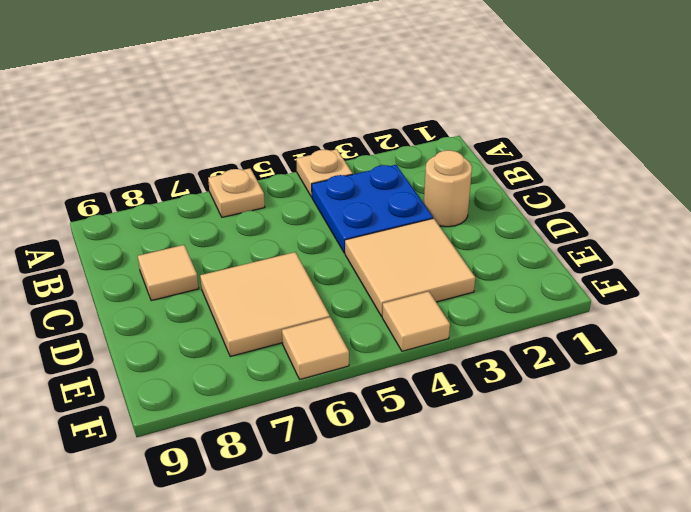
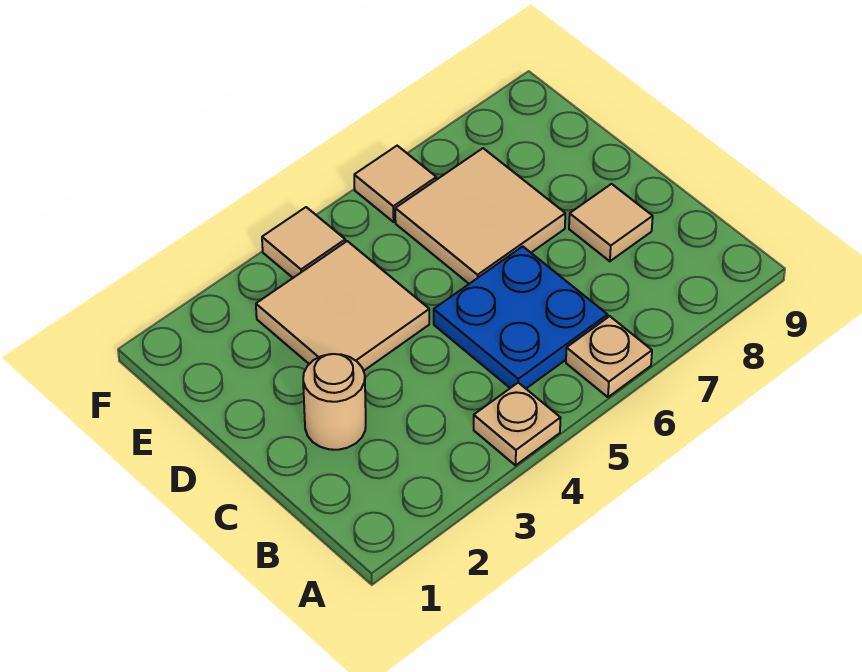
blue 2x2 plate [312,165,433,253] -> blue 2x2 plate moved to [434,246,608,388]

